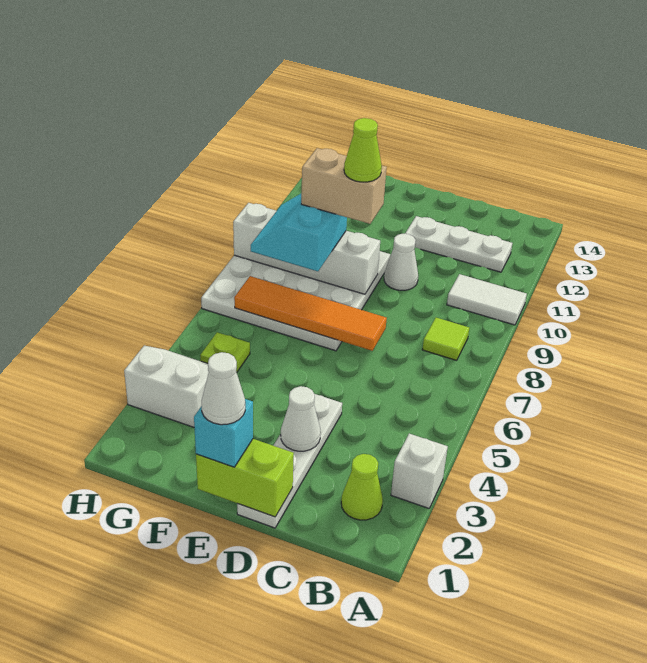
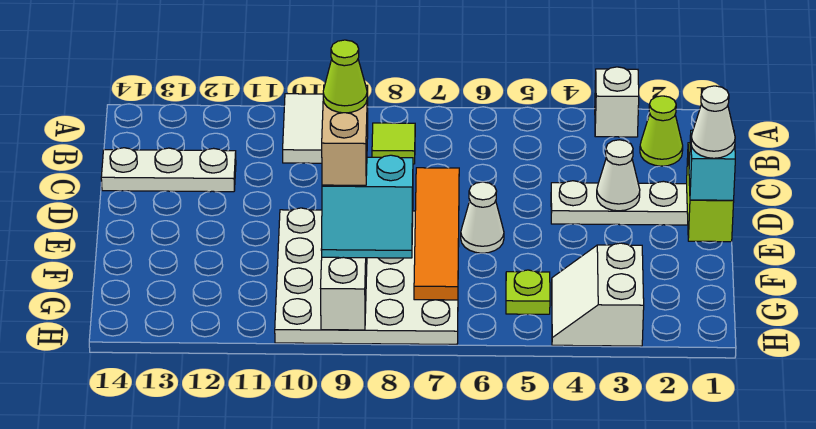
white 1x3 plate [405,216,512,272] -> white 1x3 plate turned to [101,148,236,192]
white 1x1 cone [384,234,418,290] -> white 1x1 cone moved to [461,182,504,253]

